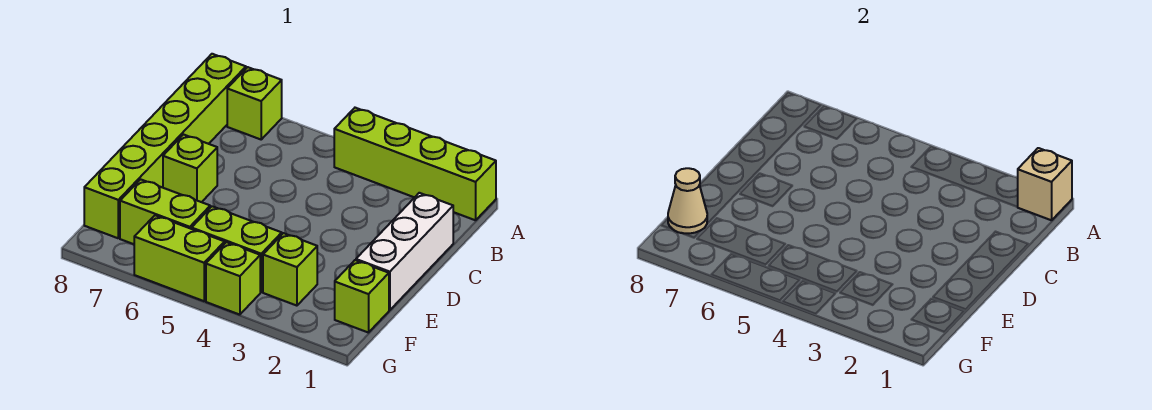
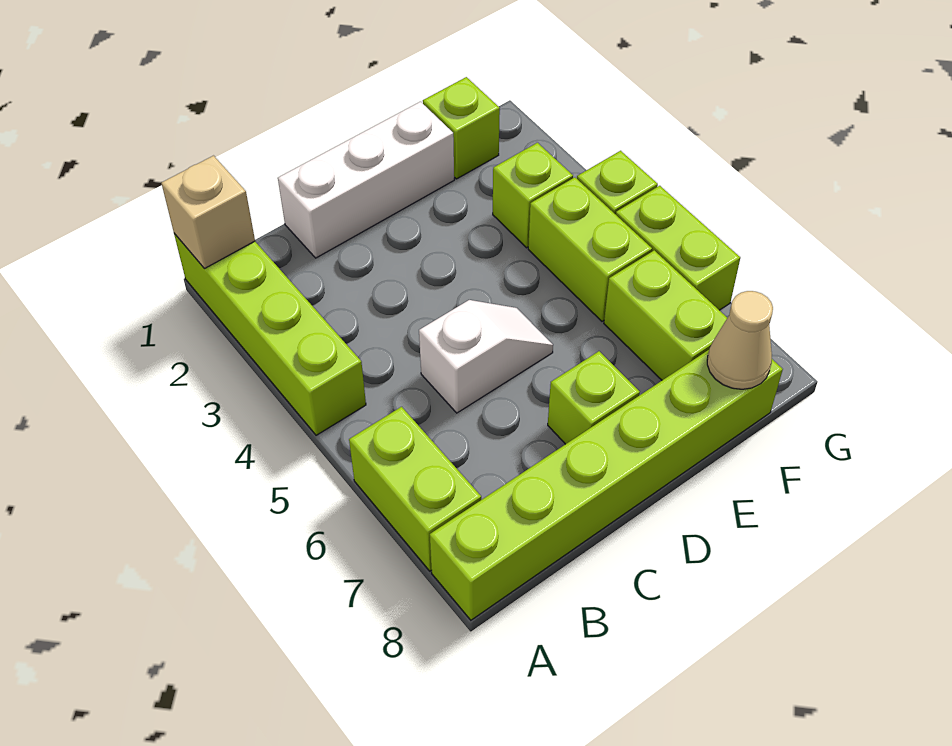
lime 1x1 brick [227,67,282,139] -> lime 1x2 brick [349,407,481,571]
none -> white 1x2 slope [419,300,553,413]

